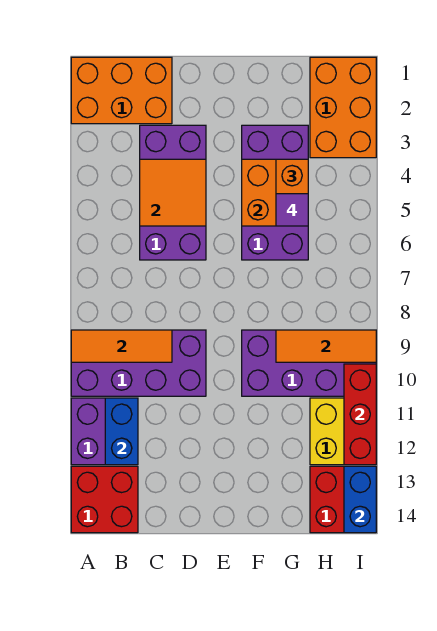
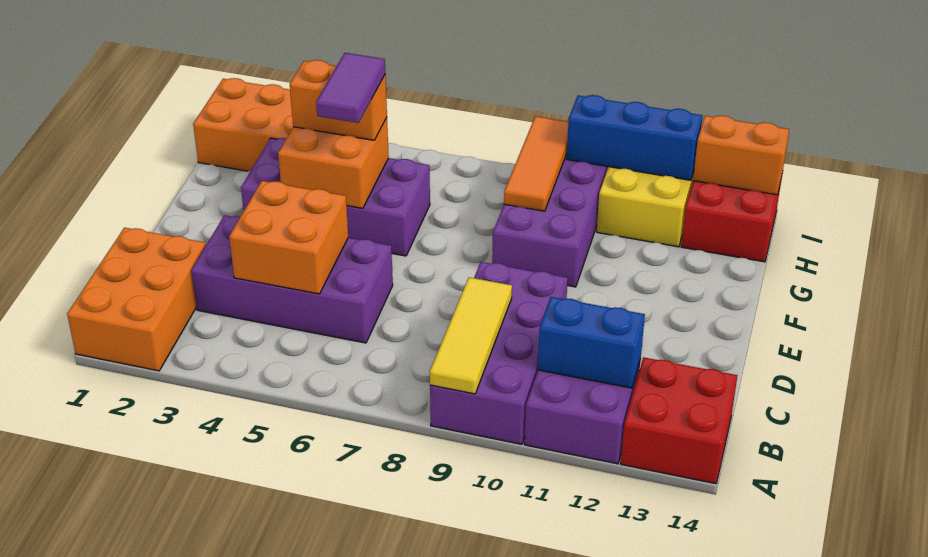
orange 1x3 tile [71,330,172,362] -> yellow 1x3 tile [430,277,512,394]
orange 2x2 tile [140,159,206,226] -> orange 2x2 brick [229,181,348,294]
purple 1x1 tile [276,194,308,226] -> purple 1x2 tile [316,53,385,123]
red 1x3 brick [344,364,376,465] -> blue 1x3 brick [567,95,702,180]
blue 1x2 brick [344,466,376,533] -> orange 1x2 brick [693,116,789,195]

